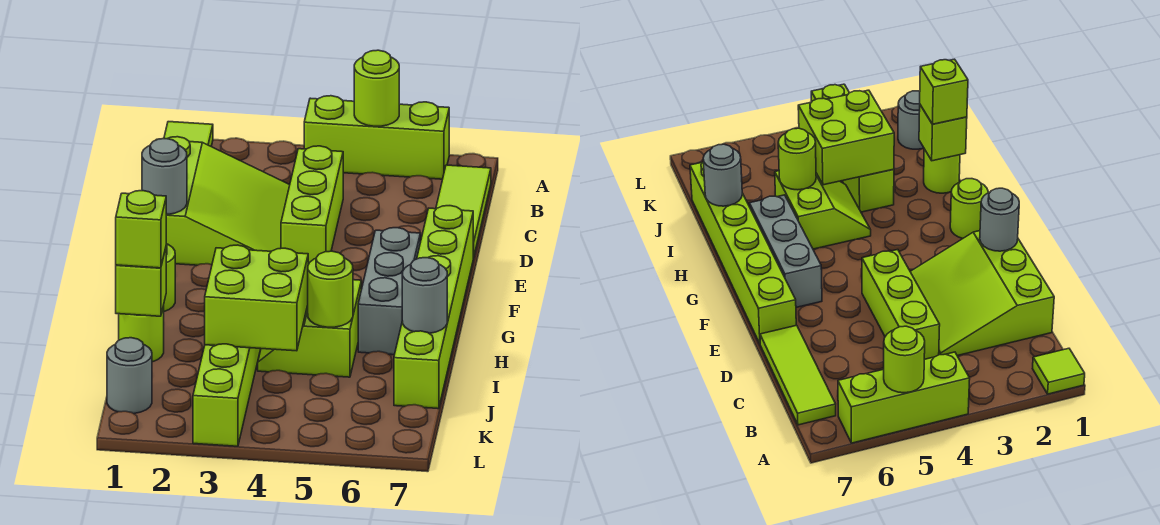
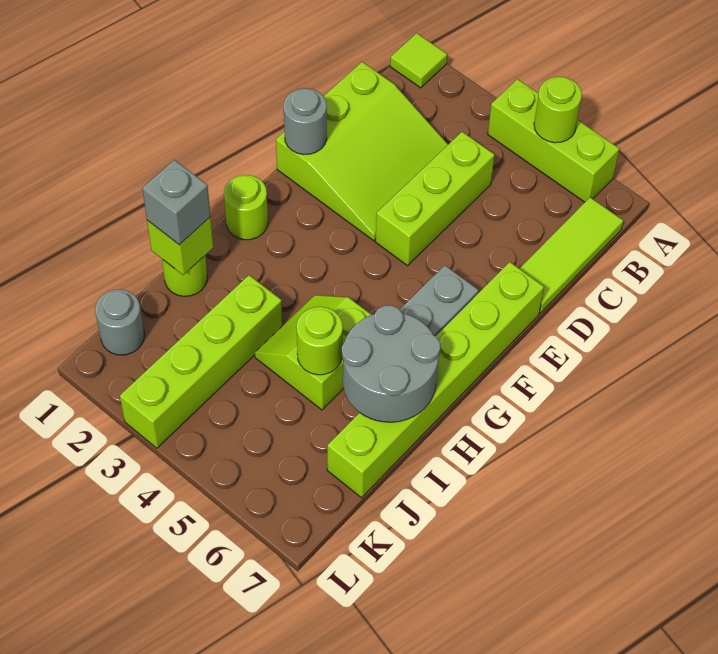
lime 1x1 brick [116,191,166,268] -> grey 1x1 brick [142,160,211,245]
lime 2x2 brick [205,245,308,351] -> none
grey 1x1 round brick [402,258,447,333] -> grey 2x2 round brick [342,305,440,422]

